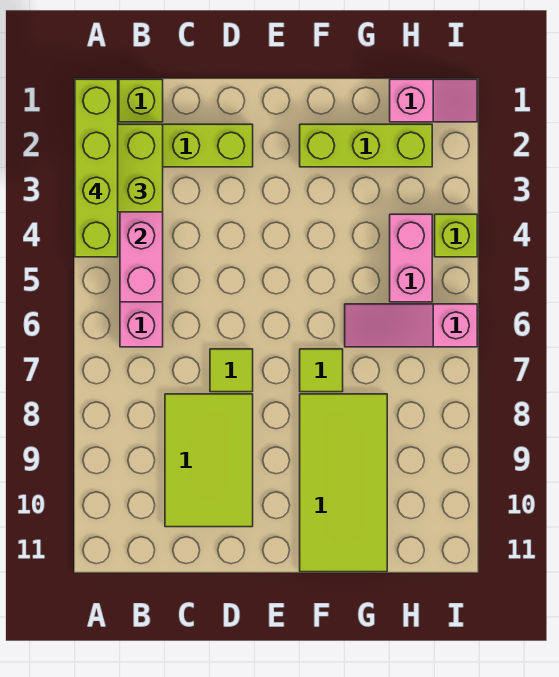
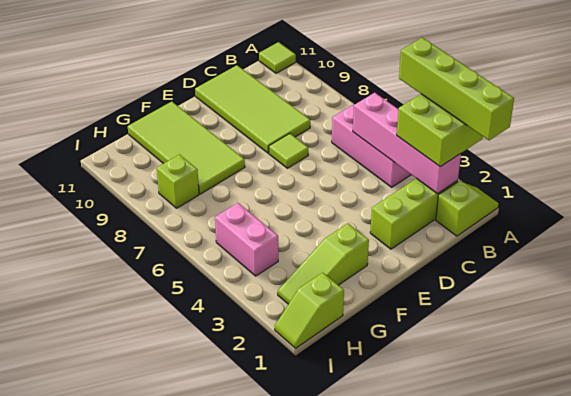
lime 2x3 tile [165,394,253,527] -> lime 2x4 tile [195,65,310,153]
lime 1x3 brick [300,124,432,167] -> lime 1x3 slope [278,224,369,304]
lime 1x1 tile [300,349,343,392] -> lime 1x1 tile moved to [259,42,296,73]
pink 1x3 slope [345,304,477,347] -> none
pink 1x2 slope [390,79,477,122] -> lime 1x2 slope [275,273,344,348]
lime 1x1 brick [435,214,477,257] -> lime 1x1 brick moved to [157,154,199,208]

